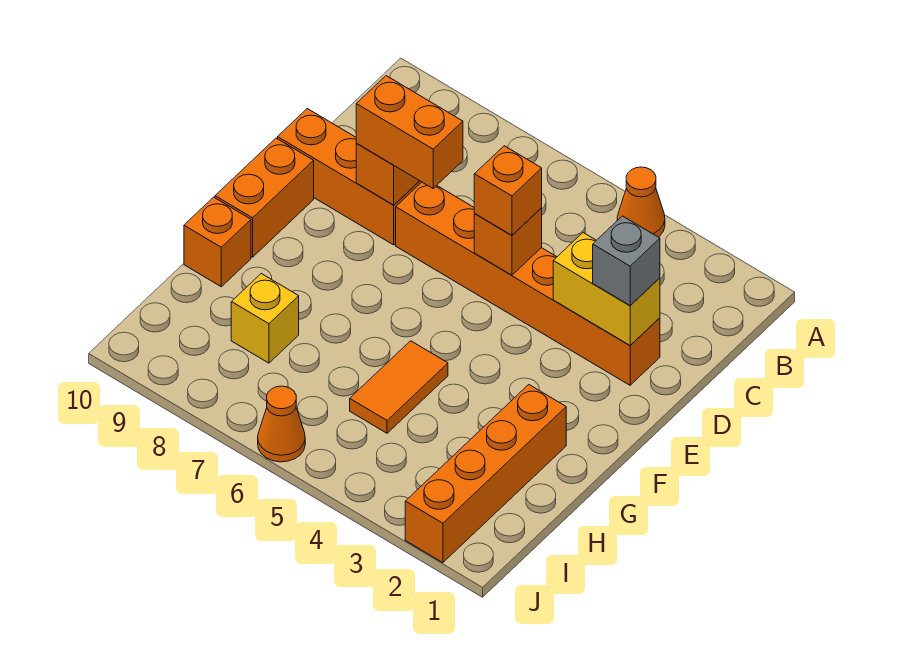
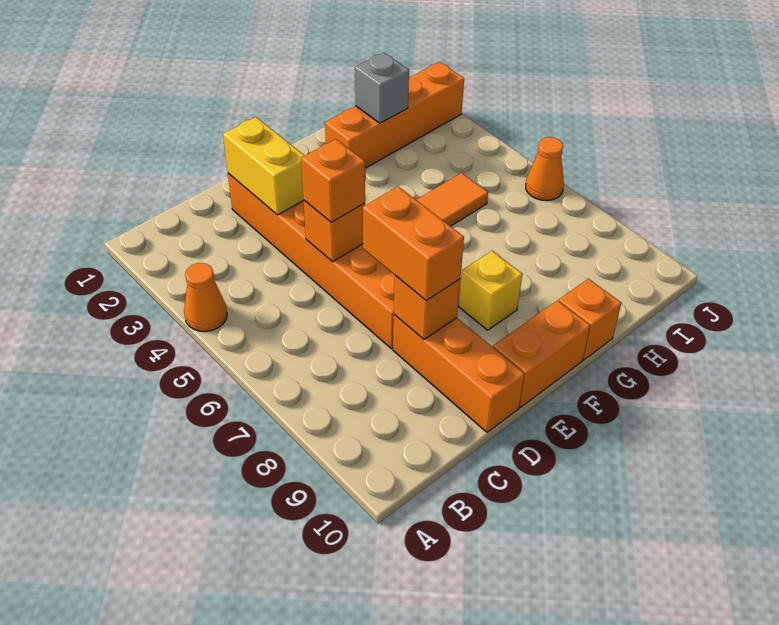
grey 1x1 brick [593,216,660,306] -> grey 1x1 brick moved to [355,53,409,123]
yellow 1x1 brick [231,274,299,363] -> yellow 1x1 brick moved to [458,251,522,330]

